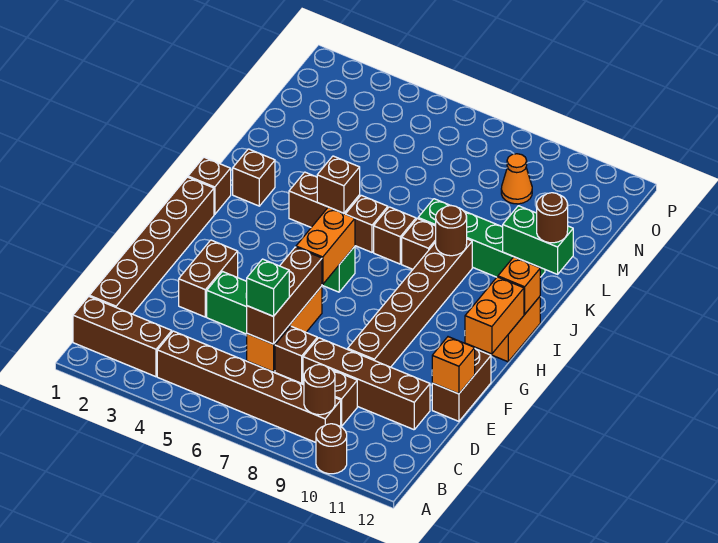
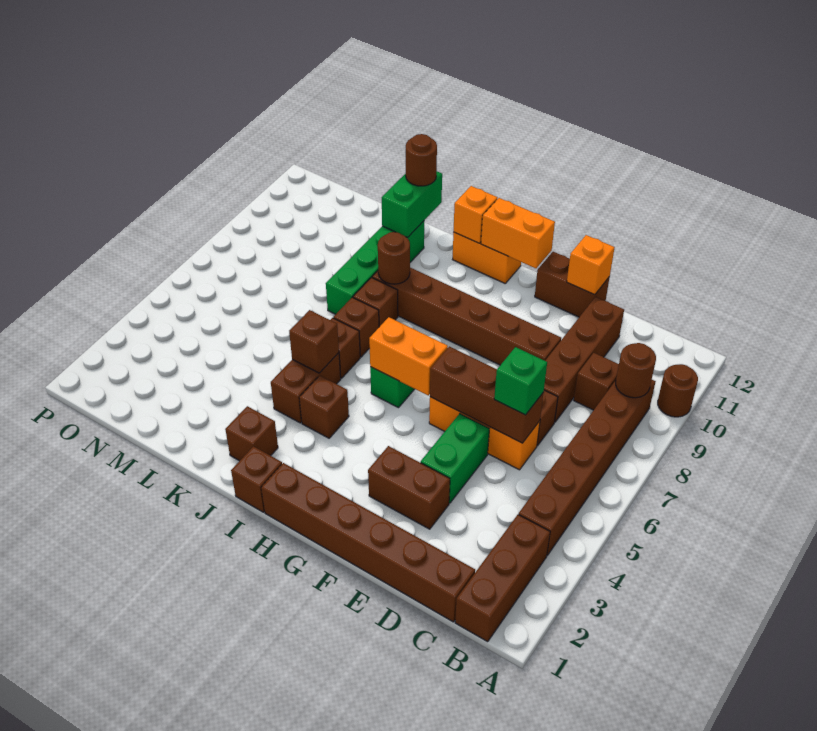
none -> brown 1x1 brick [299,376,349,438]
orange 1x1 cone [501,154,532,204] -> none

